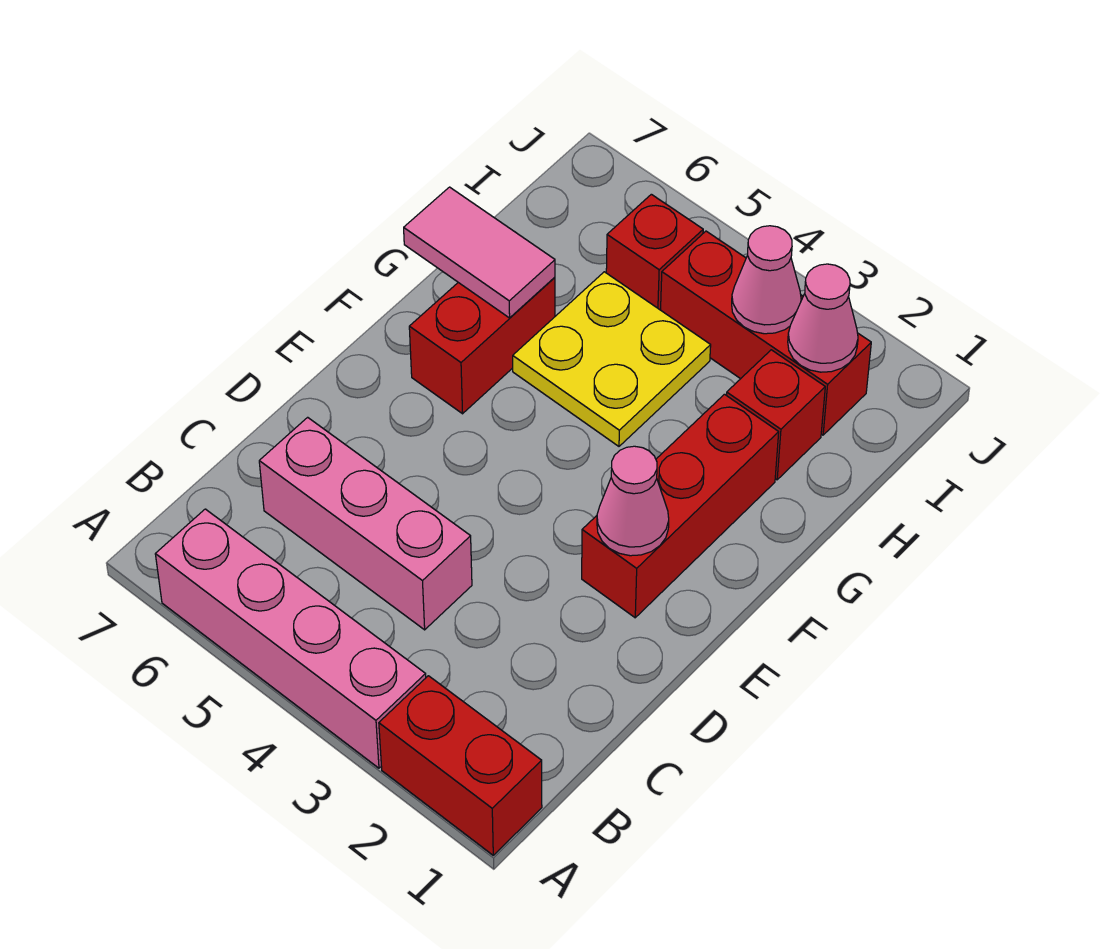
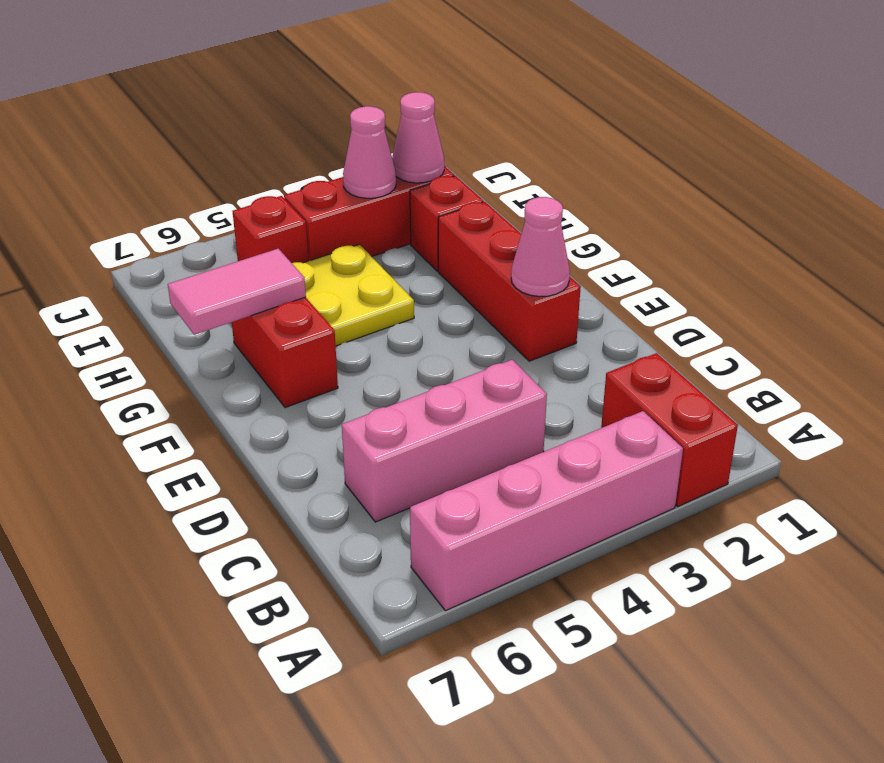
red 1x2 brick [379,676,542,855] -> red 1x2 brick turned to [601,353,738,506]

